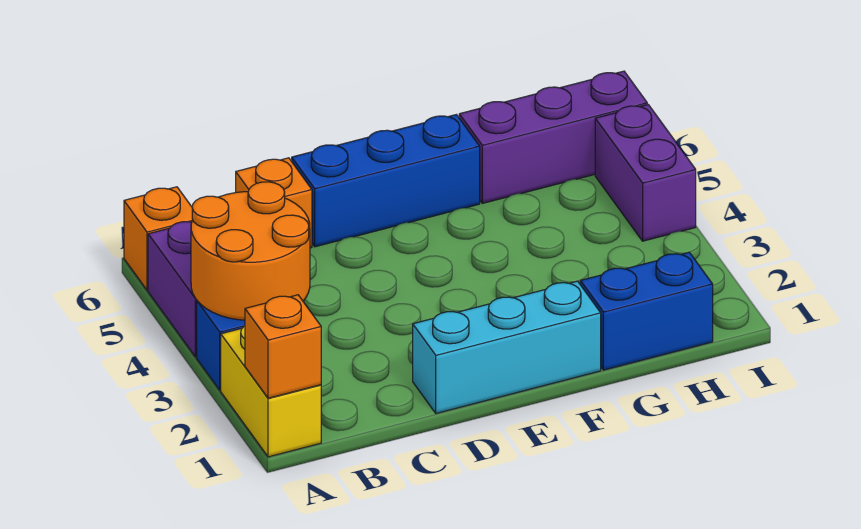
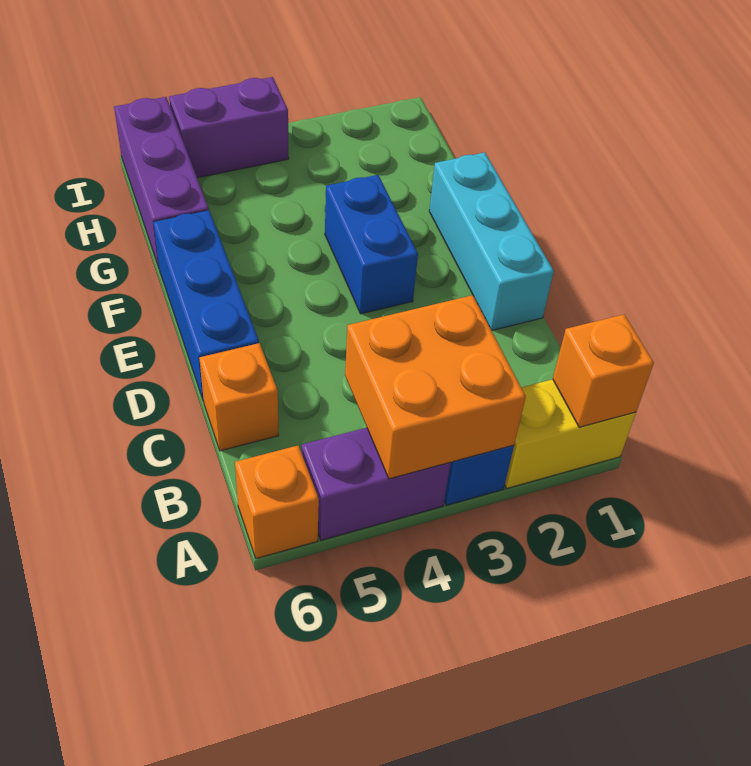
orange 2x2 round brick [191,182,310,320] -> orange 2x2 brick [345,295,526,479]
blue 1x2 brick [580,252,713,370] -> blue 1x2 brick moved to [325,175,418,314]

